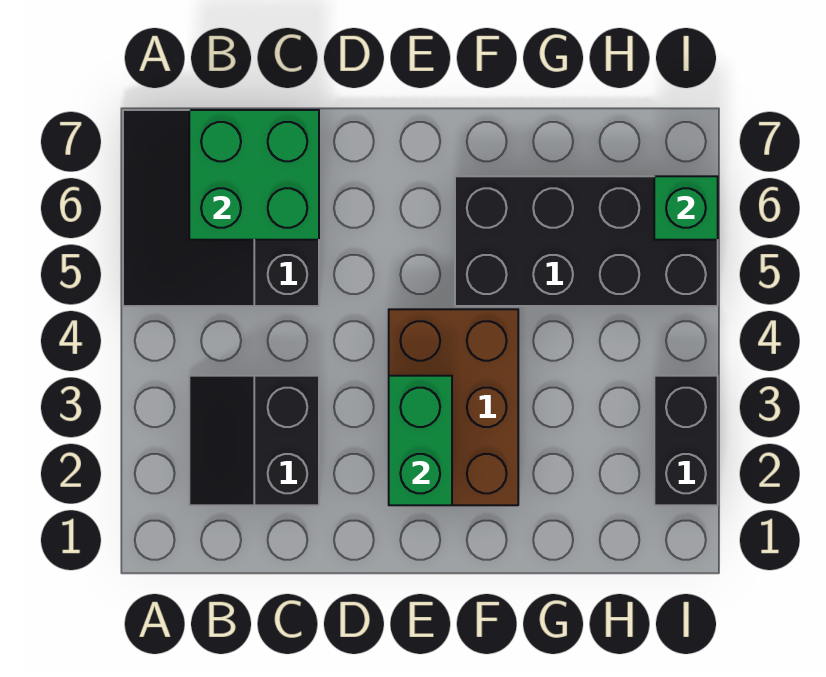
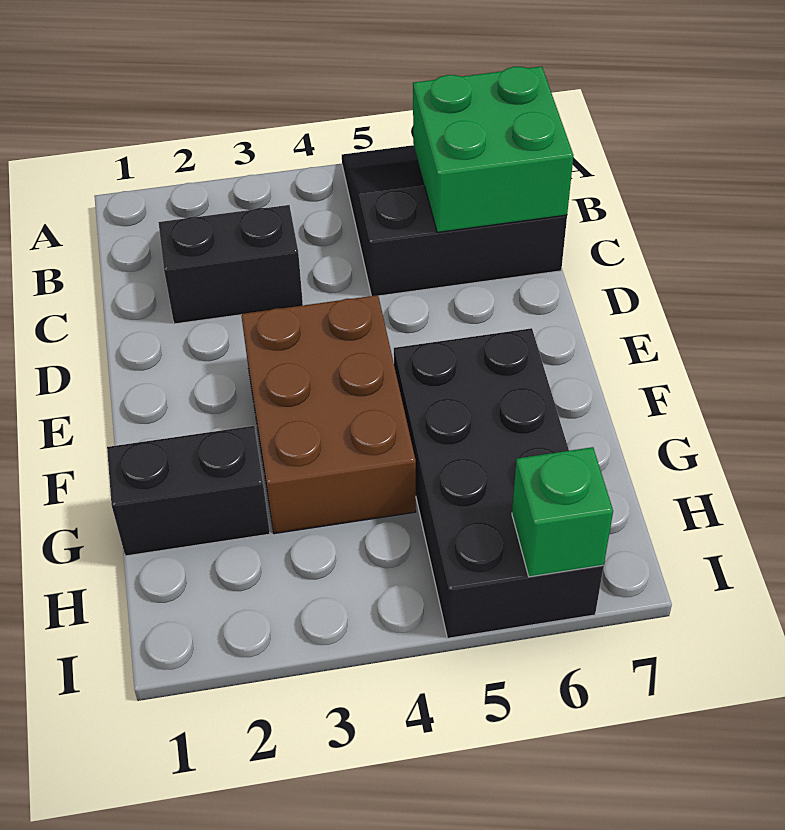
brown 2x3 brick [389,309,518,505] -> brown 2x3 brick turned to [241,295,416,534]
green 1x2 brick [389,376,452,505] -> none
black 1x2 brick [654,376,718,505] -> black 1x2 brick moved to [107,426,270,556]

